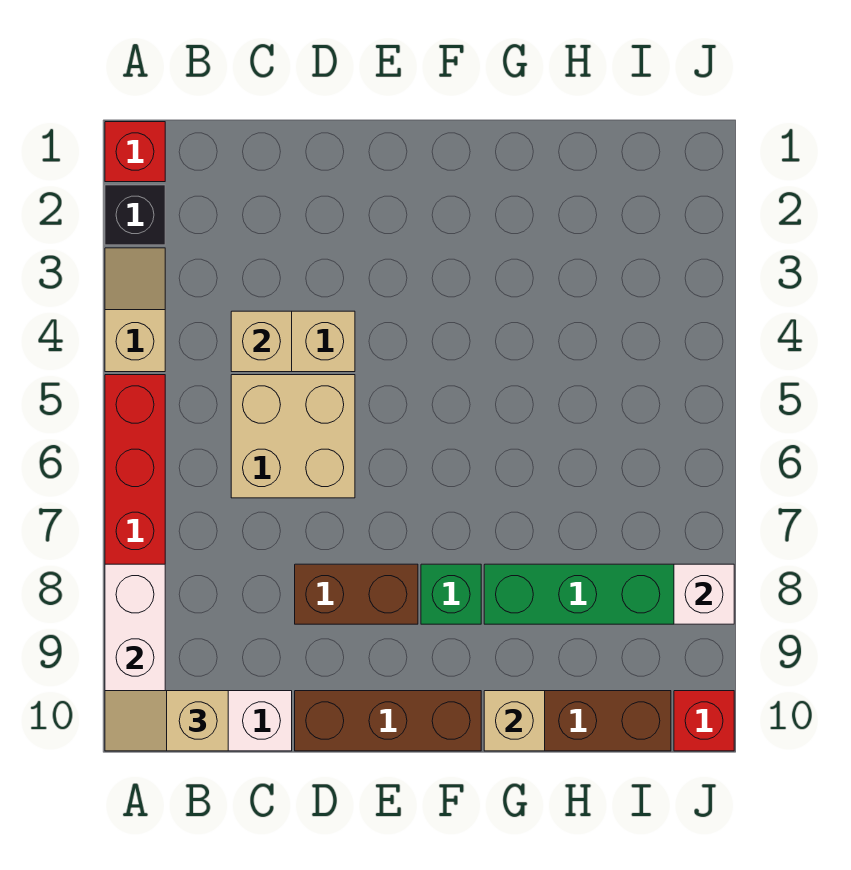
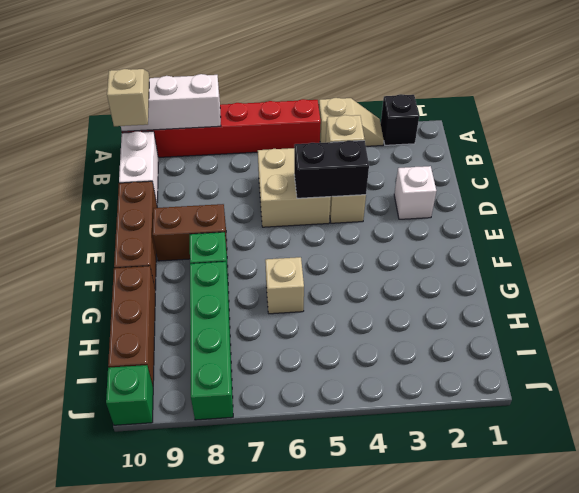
red 1x1 brick [105,122,165,182] -> none
none -> black 1x2 brick [294,141,369,198]
brown 1x2 brick [295,564,418,624] -> brown 1x2 brick turned to [153,204,227,261]
tan 1x1 brick [484,691,545,751] -> tan 1x1 brick moved to [265,257,304,314]
white 1x1 brick [674,564,734,624] -> white 1x1 brick moved to [394,166,436,219]
red 1x1 brick [674,691,734,751] -> green 1x1 brick [106,365,153,425]

